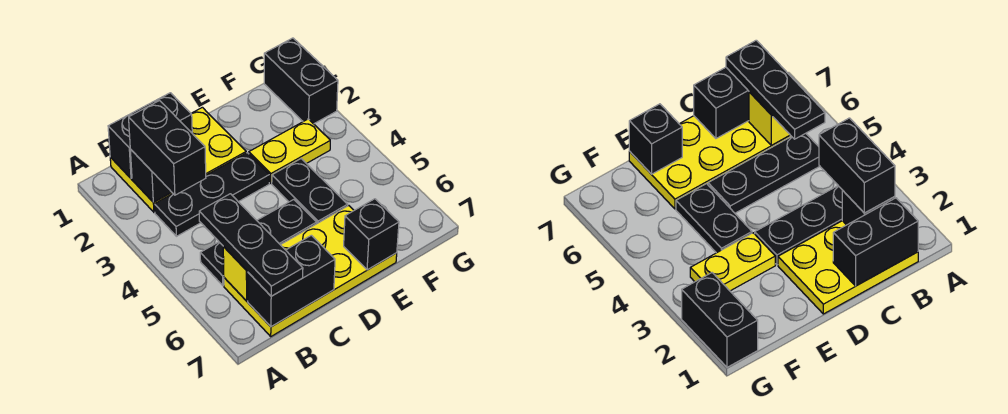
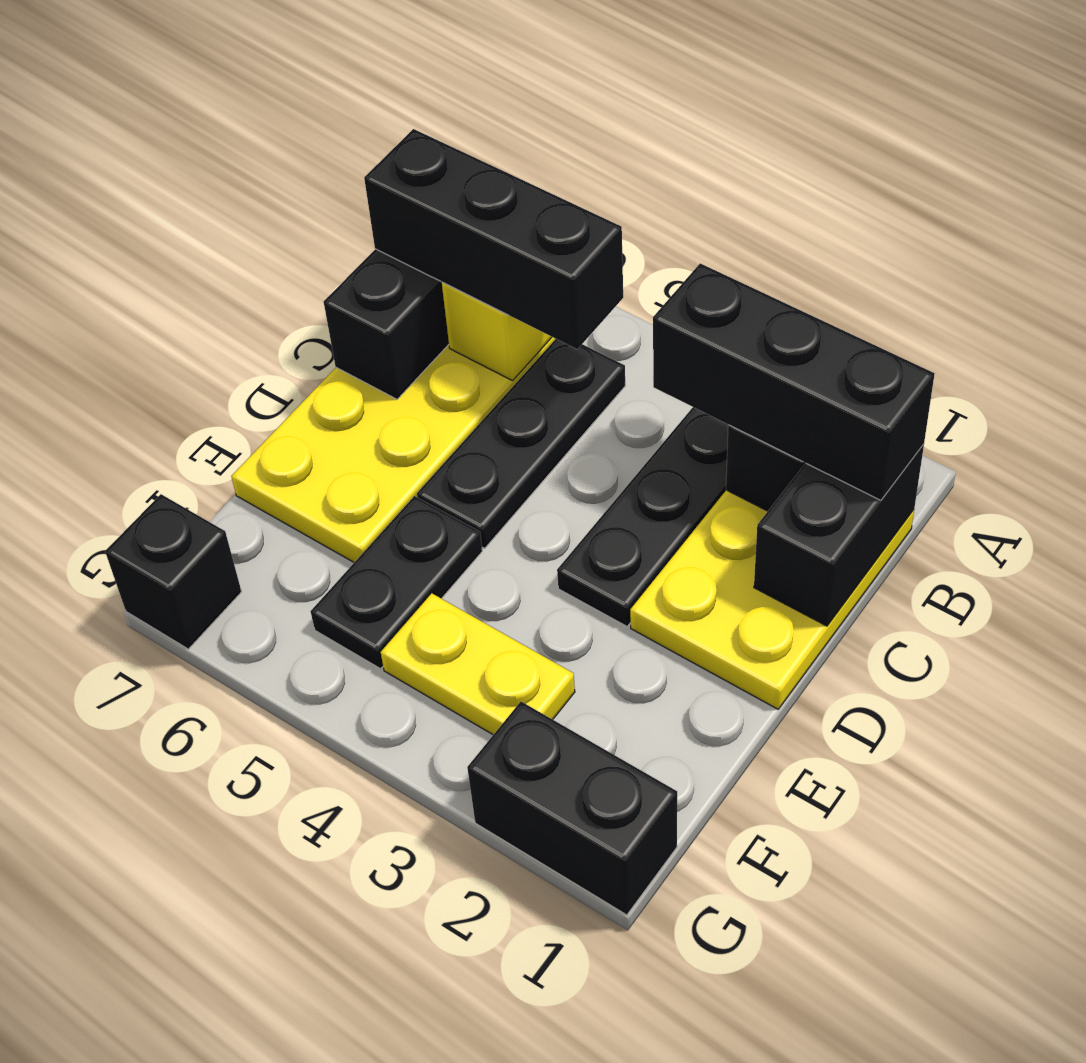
black 1x2 brick [129,101,206,195] -> black 1x3 brick [653,263,935,500]
black 1x3 plate [199,194,303,296] -> black 1x3 brick [364,129,623,349]
yellow 1x2 plate [249,119,330,183] -> yellow 1x2 plate turned to [381,593,575,735]
black 1x2 plate [272,159,348,223] -> black 1x2 plate turned to [311,496,482,669]
black 1x1 brick [344,199,399,270] -> black 1x1 brick moved to [105,494,242,649]

